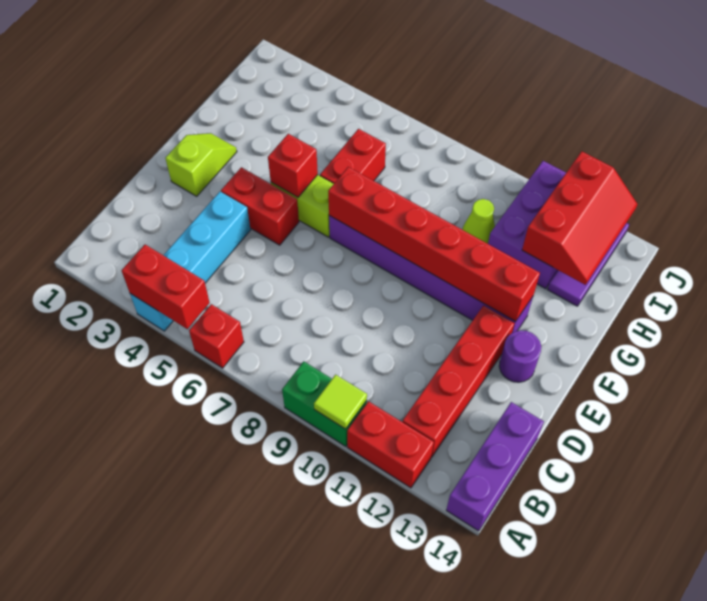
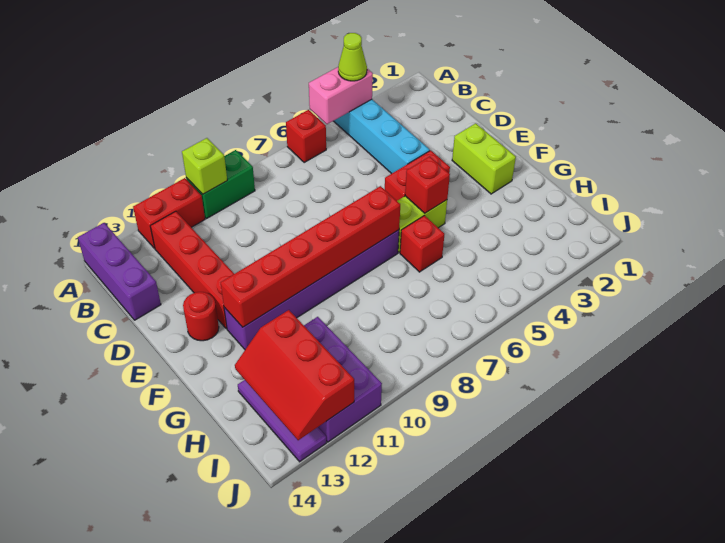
red 1x2 brick [122,245,210,329] -> pink 1x2 brick [309,67,373,124]
lime 1x1 tile [314,375,367,429] -> lime 1x1 brick [182,138,227,194]
lime 1x2 slope [165,133,237,196] -> lime 1x2 brick [452,123,516,194]
purple 1x1 round brick [499,330,541,382] -> red 1x1 round brick [183,292,219,341]
red 1x2 brick [320,129,386,184] -> red 1x1 brick [400,216,444,272]
lime 1x1 cone [463,199,495,244] -> lime 1x1 cone moved to [338,33,367,81]

